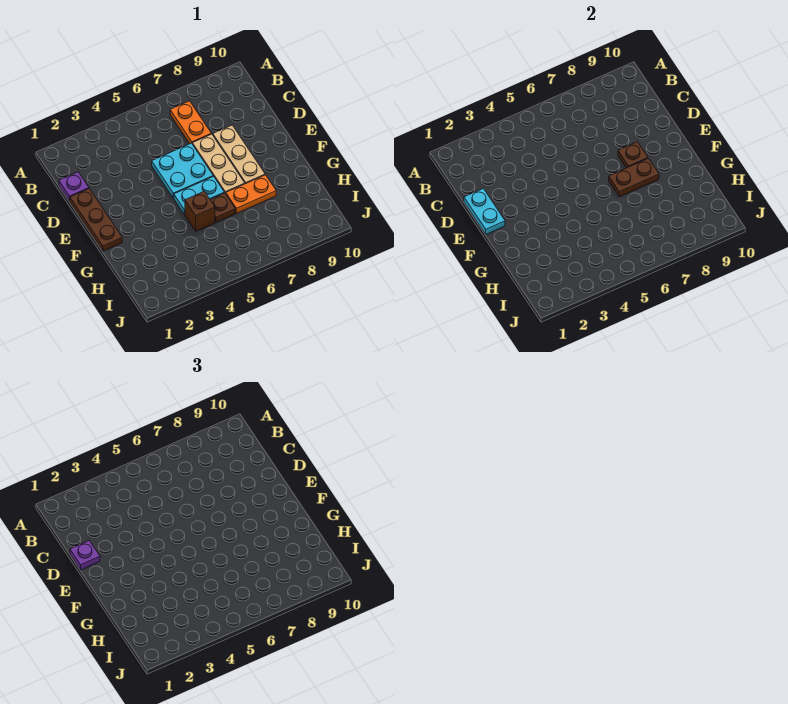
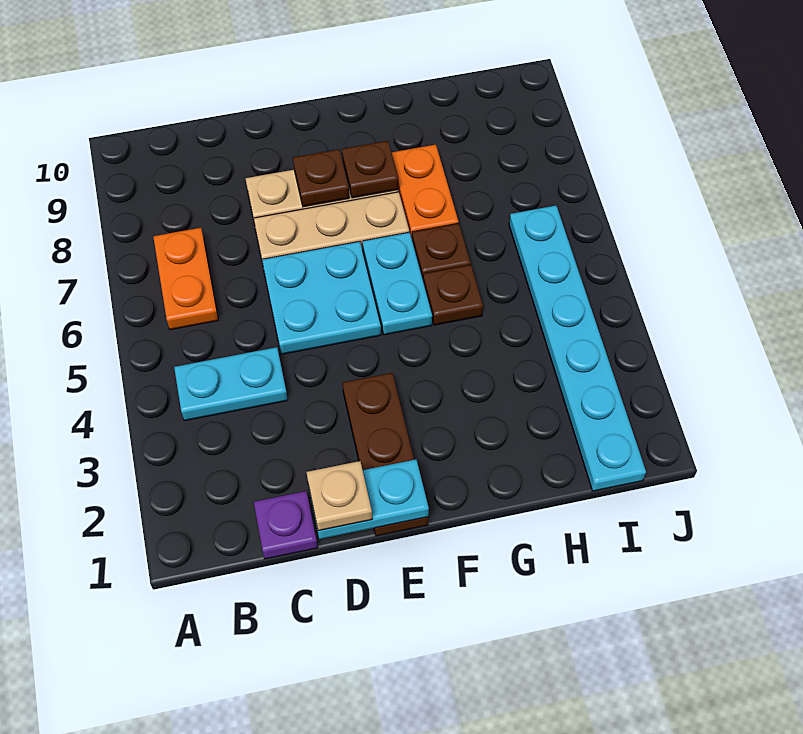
none -> cyan 1x2 plate [174,347,288,421]
orange 1x2 plate [170,101,211,144] -> orange 1x2 plate turned to [153,228,218,330]
brown 1x3 plate [70,189,122,251] -> brown 1x3 plate turned to [343,373,428,536]
purple 1x1 plate [70,541,100,570] -> tan 1x1 plate [306,461,372,531]
brown 1x2 plate [609,158,659,197] -> brown 1x1 plate [342,141,398,198]
brown 1x1 brick [185,191,215,231] -> brown 1x1 plate [423,265,483,325]
none -> cyan 1x6 plate [509,206,646,491]

